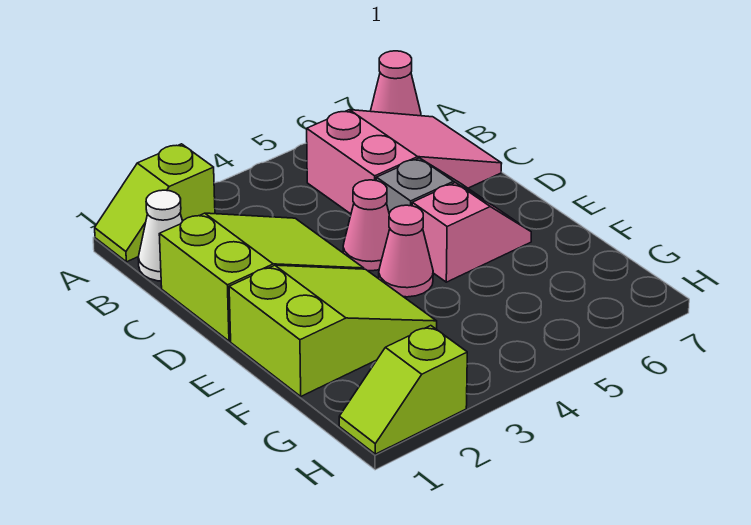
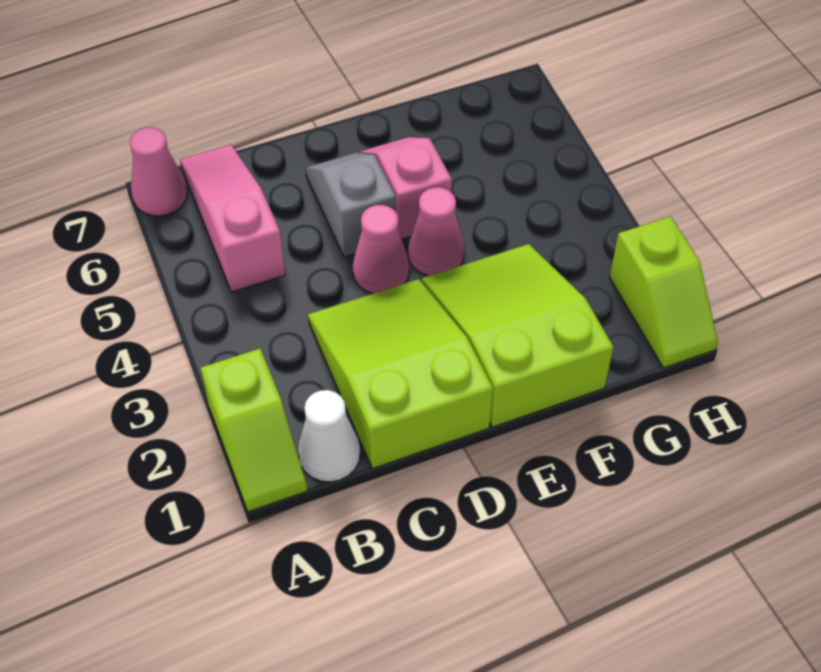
pink 2x3 slope [307,110,502,214] -> pink 1x3 slope [180,145,285,292]

